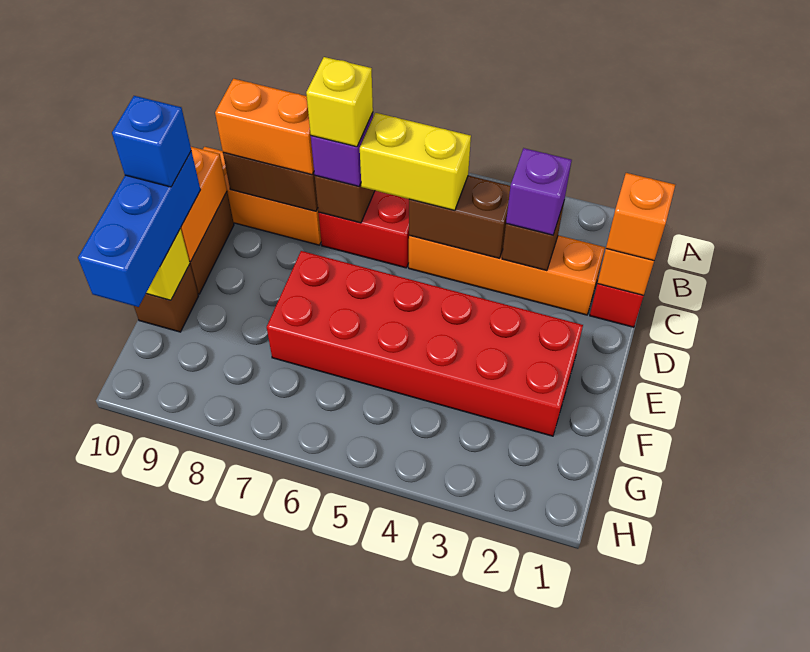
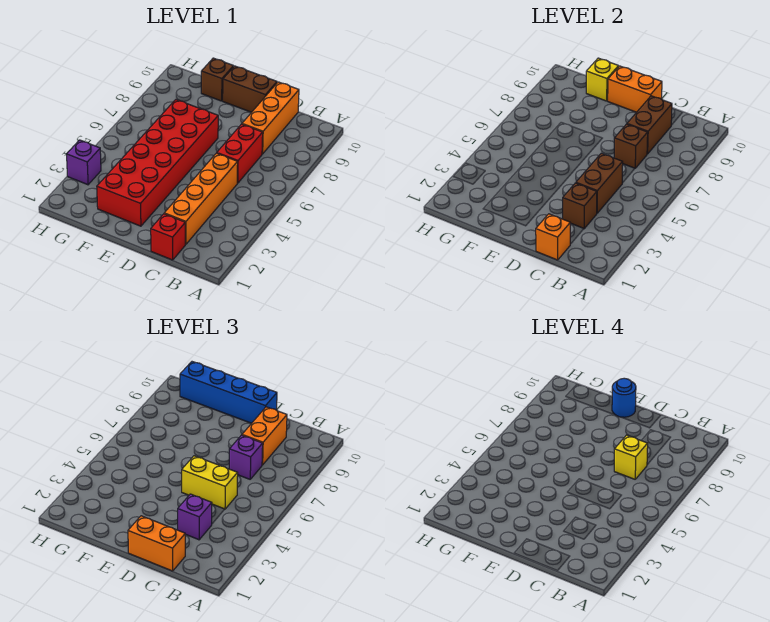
orange 1x1 brick [606,173,675,260] -> orange 1x2 brick [128,516,185,571]
yellow 1x2 brick [360,113,471,210] -> yellow 1x2 brick turned to [182,456,238,509]
blue 1x3 brick [78,151,200,307] -> blue 1x4 brick [180,362,277,423]
blue 1x1 brick [112,96,191,187] -> blue 1x1 round brick [612,378,636,417]
none -> purple 1x1 brick [67,140,101,185]

